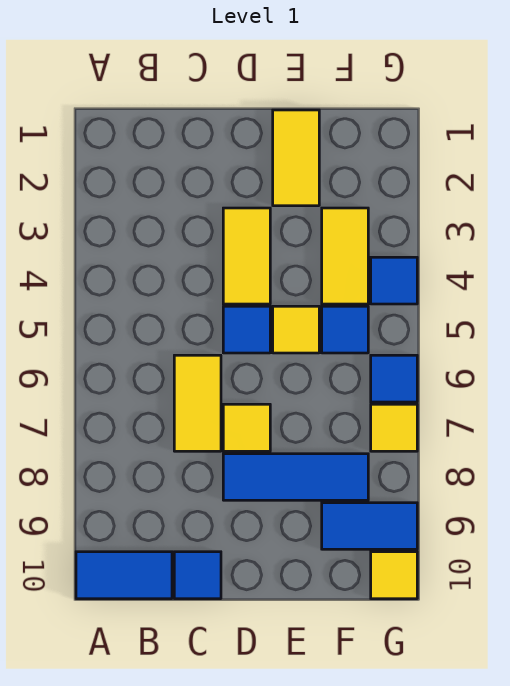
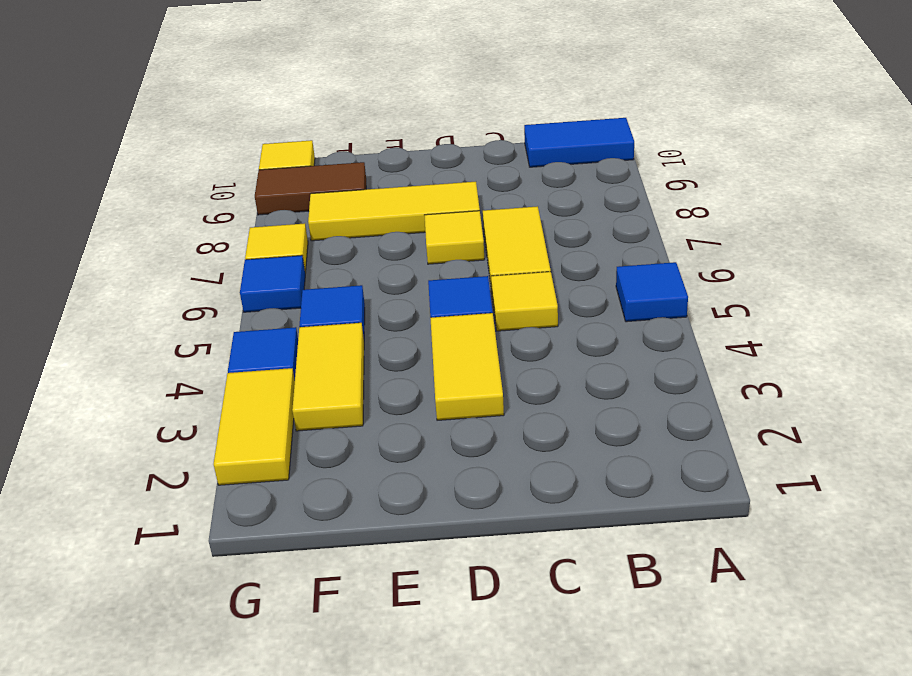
blue 1x1 tile [174,552,221,599] -> blue 1x1 tile moved to [616,262,688,322]
blue 1x3 tile [223,454,368,500] -> yellow 1x3 tile [308,182,480,241]
yellow 1x2 tile [273,110,319,206] -> yellow 1x2 tile moved to [214,368,295,485]
yellow 1x1 tile [273,306,319,353] -> yellow 1x1 tile moved to [491,272,558,331]
blue 1x2 tile [322,503,417,549] -> brown 1x2 tile [255,162,366,215]

